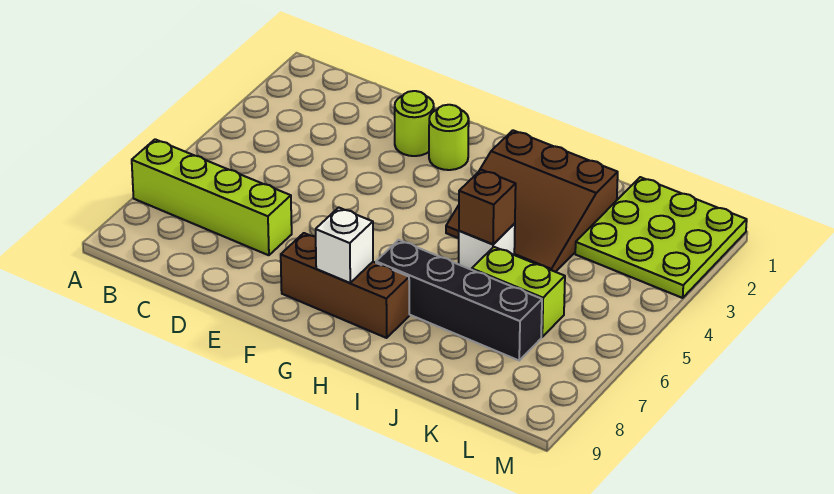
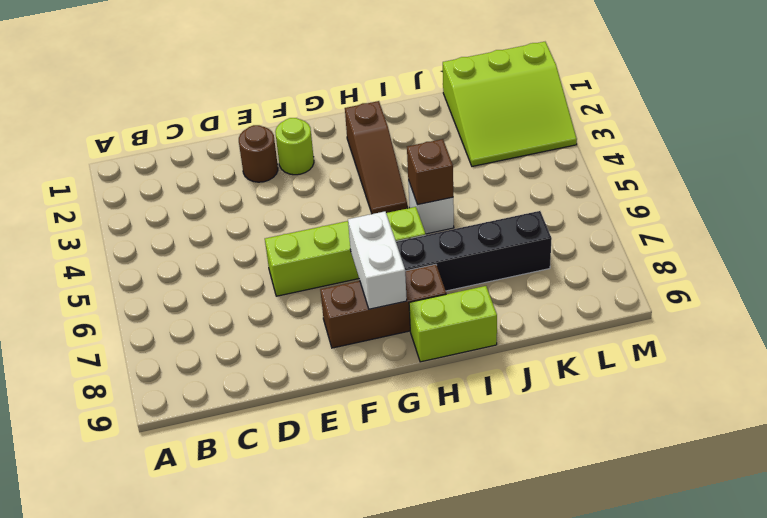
lime 1x4 brick [132,139,292,255] -> lime 1x4 brick moved to [265,207,426,296]
lime 1x1 round brick [395,91,434,156] -> brown 1x1 round brick [239,125,278,182]
white 1x1 brick [316,207,373,283] -> white 1x2 brick [348,211,407,309]
brown 3x3 slope [446,130,618,272] -> brown 1x3 slope [345,101,407,214]
lime 1x2 brick [472,247,565,337] -> lime 1x2 brick moved to [409,286,497,362]
lime 3x3 plate [575,177,747,298] -> lime 3x3 slope [443,42,577,166]

